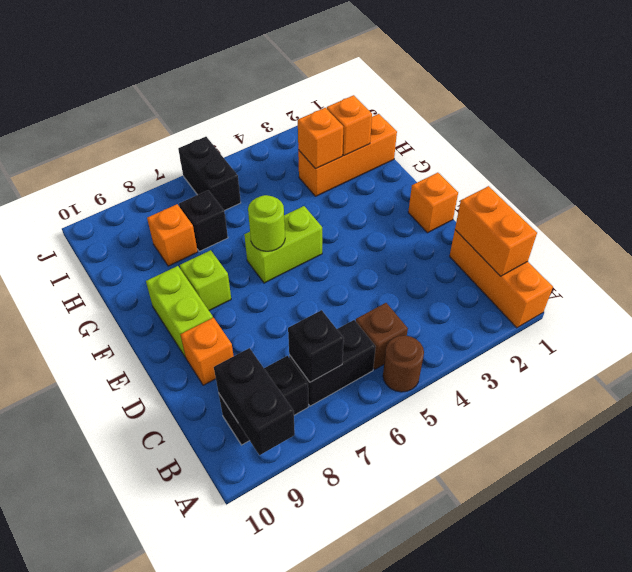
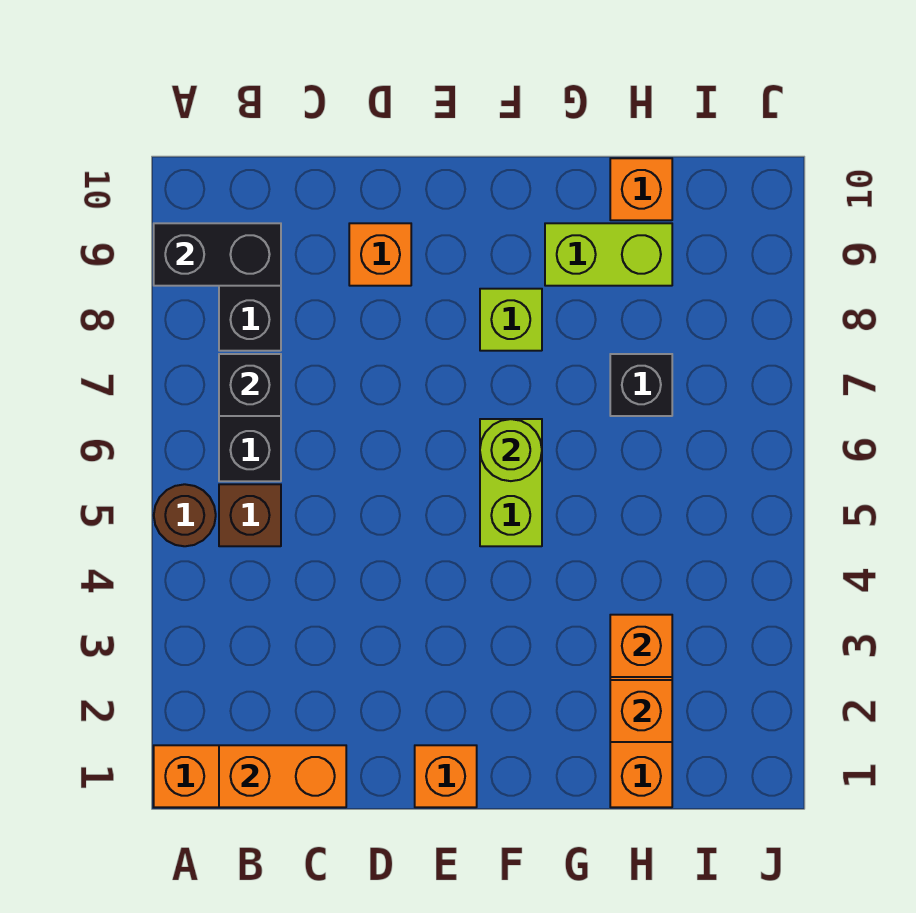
lime 1x2 brick [146,266,213,357] -> lime 1x2 brick moved to [545,223,672,286]
orange 1x1 brick [147,204,198,266] -> orange 1x1 brick moved to [610,158,672,220]
black 1x2 brick [178,137,241,211] -> none

